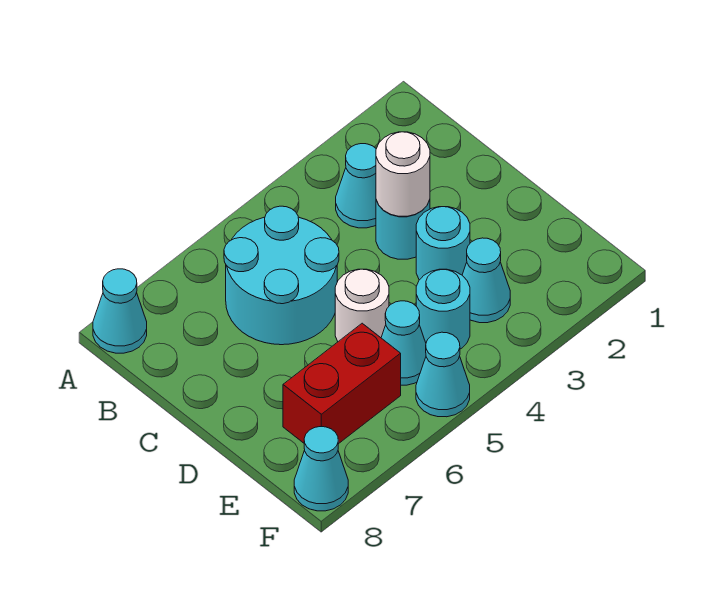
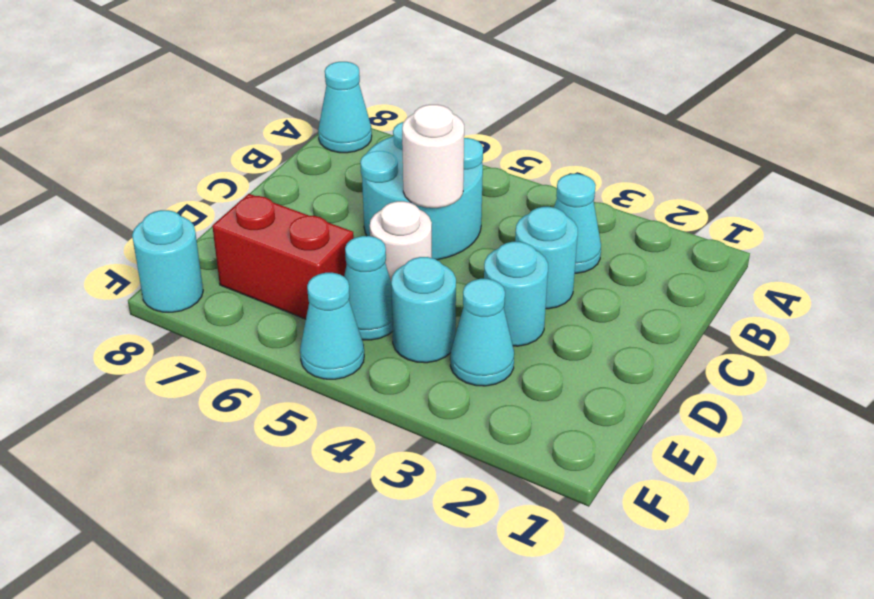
white 1x1 round brick [376,132,430,216] -> white 1x1 round brick moved to [402,105,464,208]
cyan 1x1 cone [294,427,348,511] -> cyan 1x1 round brick [132,210,203,312]

